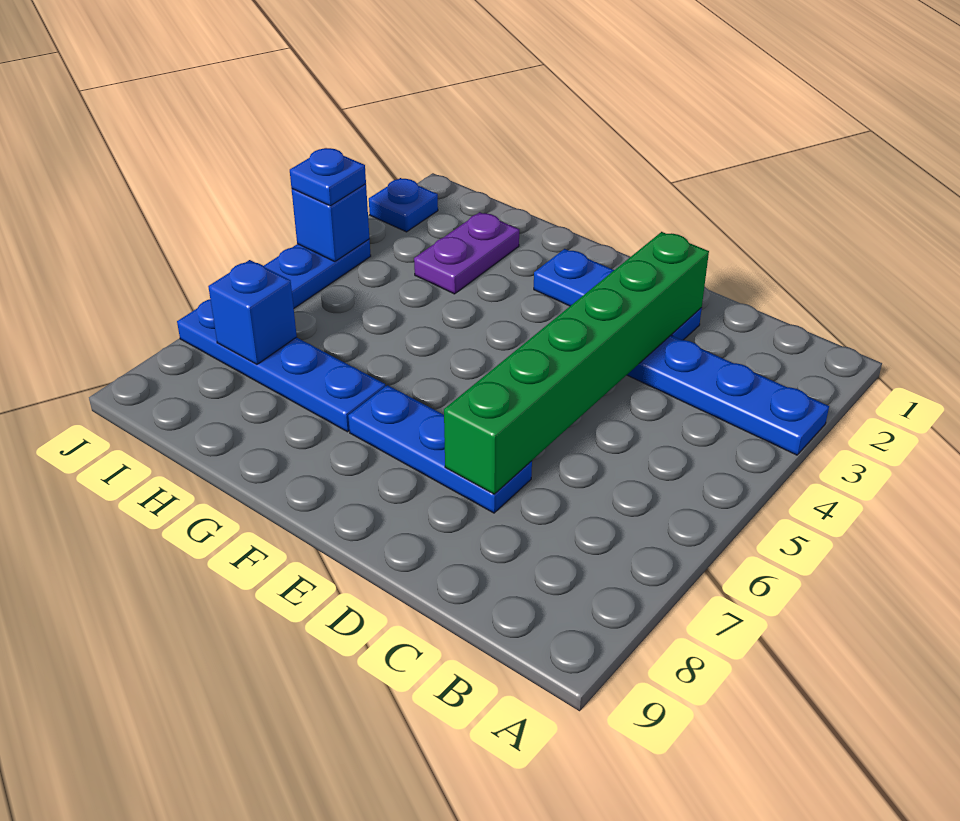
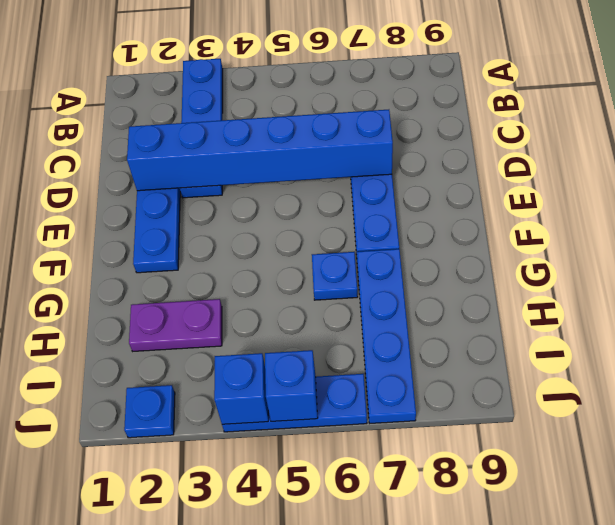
green 1x6 brick [444,232,709,494] -> blue 1x6 brick [127,110,393,191]
blue 1x1 brick [208,260,297,364] -> blue 1x1 brick moved to [265,350,317,421]
blue 1x1 plate [290,148,366,206] -> blue 1x1 plate moved to [312,252,358,300]

